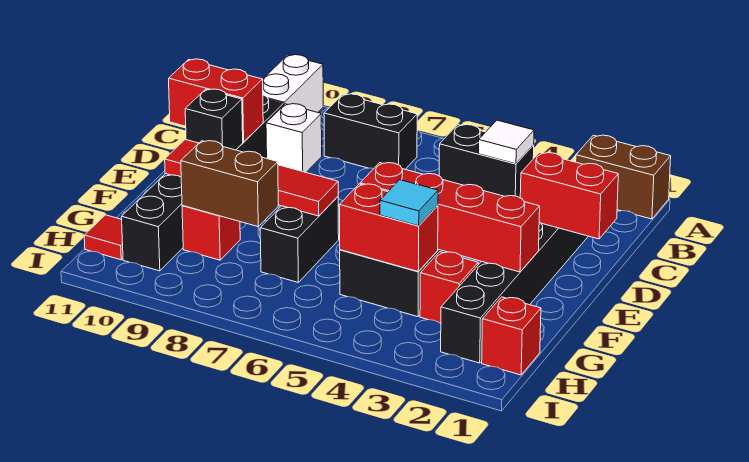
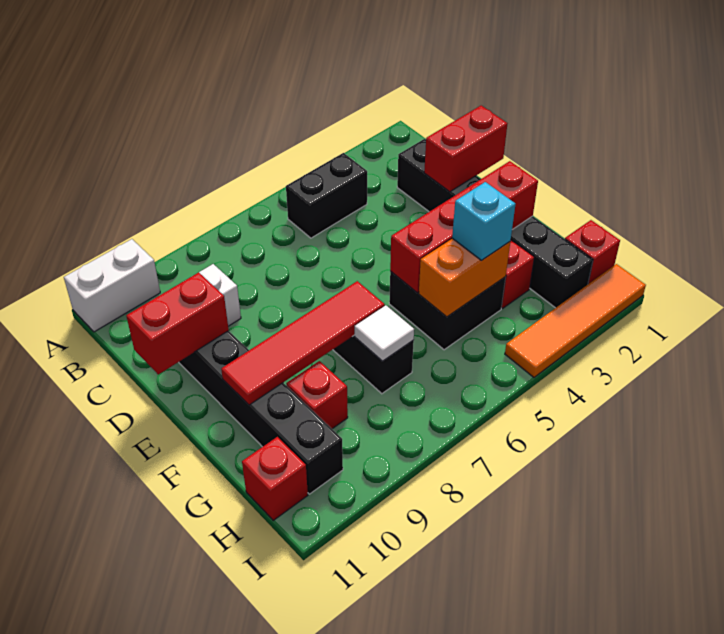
brown 1x2 brick [576,135,671,219] -> none
white 1x2 brick [263,55,323,112] -> white 1x2 brick turned to [64,239,160,332]
white 1x1 tile [479,120,534,164] -> white 1x1 tile moved to [355,305,414,361]
black 1x2 brick [324,94,417,169] -> none
black 1x1 brick [185,89,243,150] -> none
red 1x2 brick [339,184,438,272] -> orange 1x2 brick [419,238,510,317]
cyan 1x1 tile [380,180,438,226] -> cyan 1x1 brick [452,182,515,260]
brown 1x2 brick [181,141,278,227] -> none
red 1x1 tile [84,215,123,260] -> red 1x1 brick [242,437,308,520]
none -> orange 1x4 tile [505,264,646,377]

